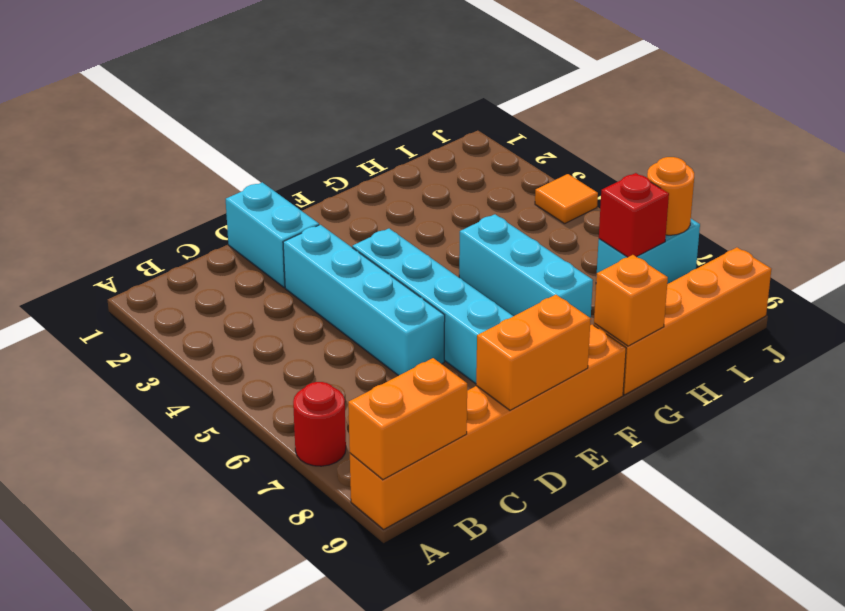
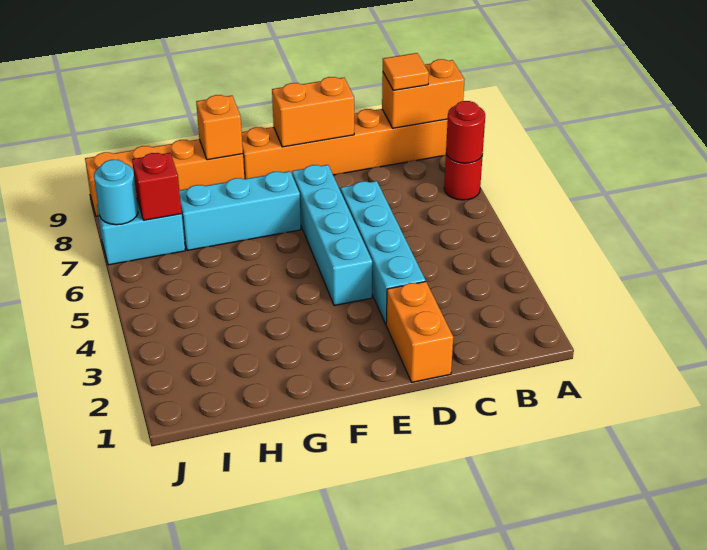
none -> red 1x1 round brick [446,101,485,163]
cyan 1x2 brick [226,182,319,287] -> orange 1x2 brick [386,281,453,382]
cyan 1x3 brick [459,214,593,322] -> cyan 1x3 brick turned to [179,171,301,251]
orange 1x1 tile [535,174,598,224] -> orange 1x1 tile moved to [383,53,429,90]
orange 1x1 round brick [647,157,694,235] -> cyan 1x1 round brick [94,160,138,225]

